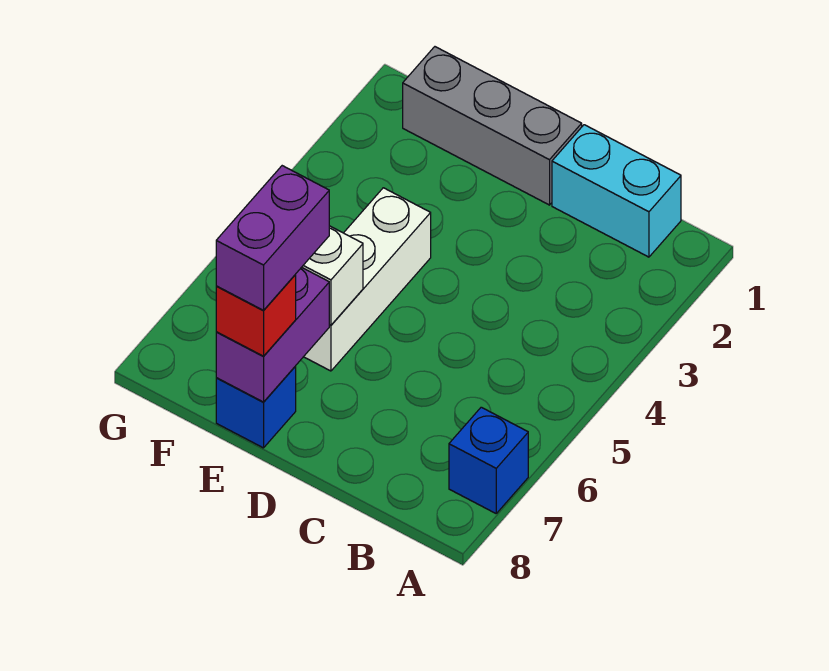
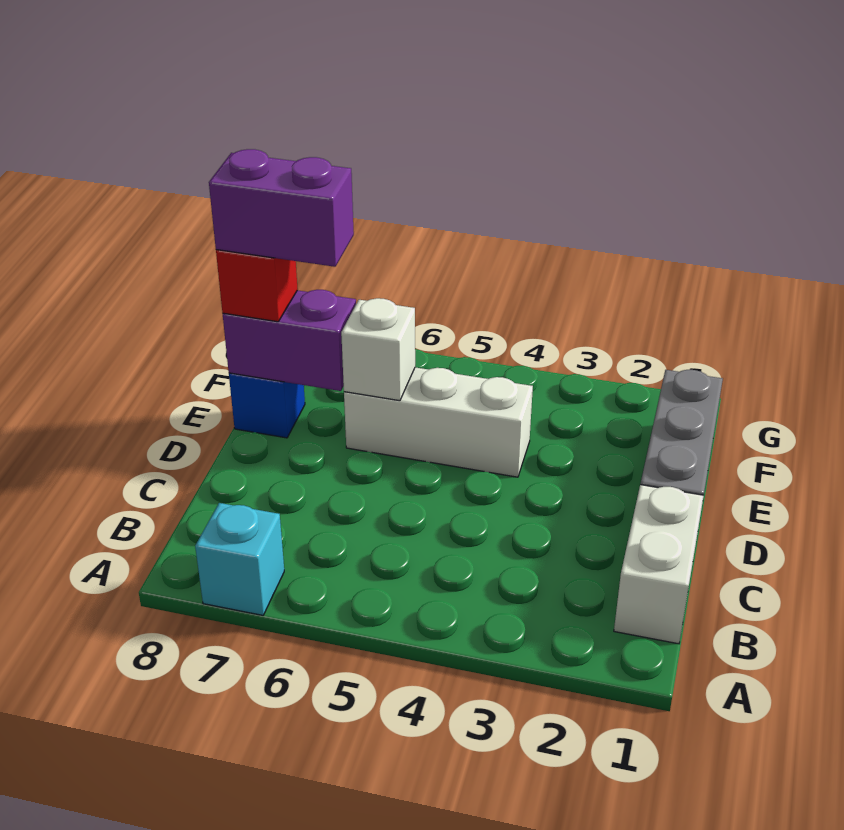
blue 1x1 brick [449,407,528,513] -> cyan 1x1 brick [195,503,284,615]
cyan 1x2 brick [552,125,681,257] -> white 1x2 brick [614,485,704,644]

